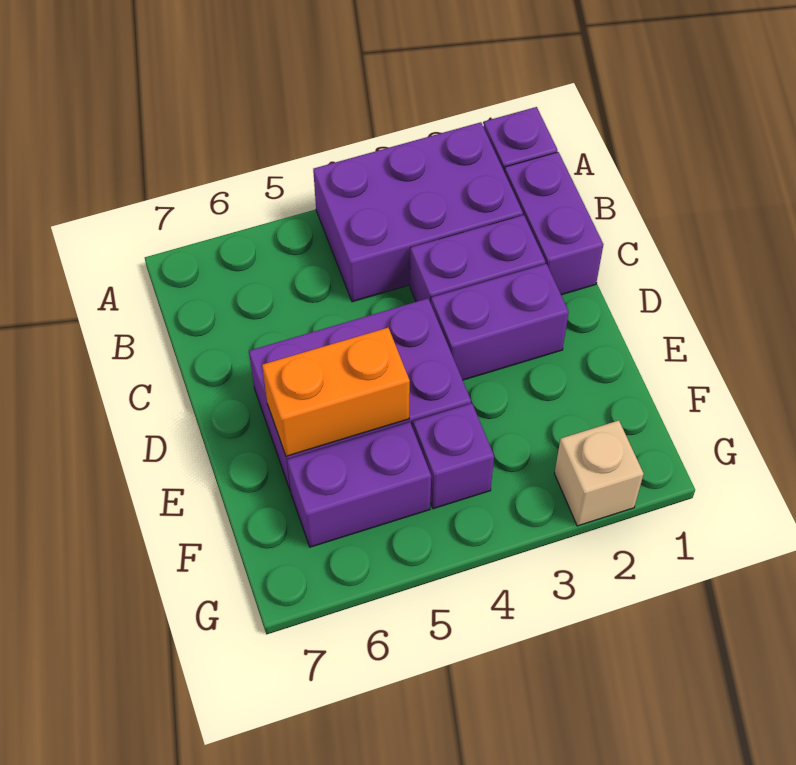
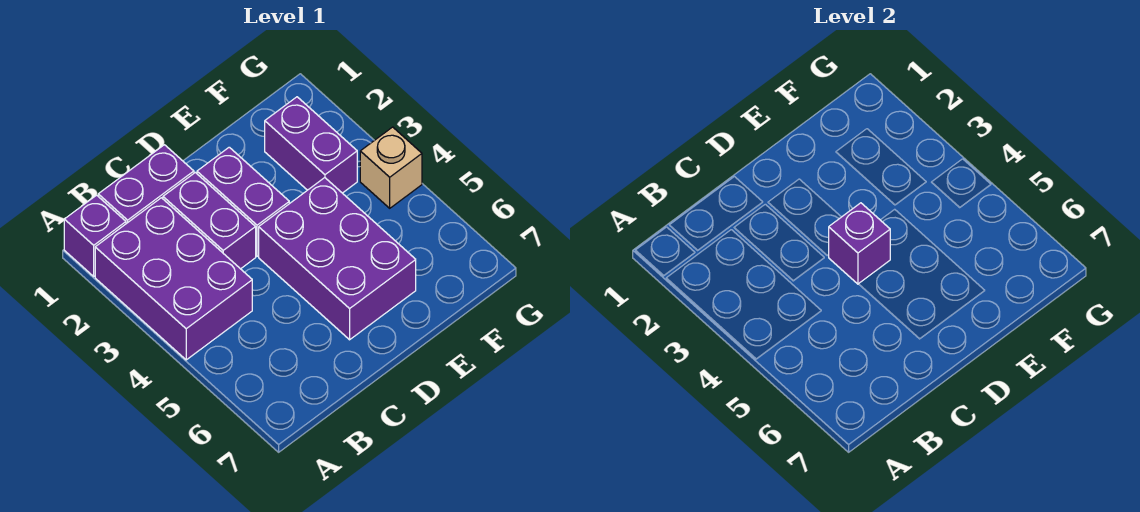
orange 1x2 brick [262,328,410,456] -> none
purple 1x1 brick [413,403,494,509] -> purple 1x1 brick moved to [829,203,890,284]
purple 1x2 brick [287,422,431,547] -> purple 1x2 brick moved to [265,97,357,193]
tan 1x1 brick [554,420,644,526] -> tan 1x1 brick moved to [360,127,422,208]

